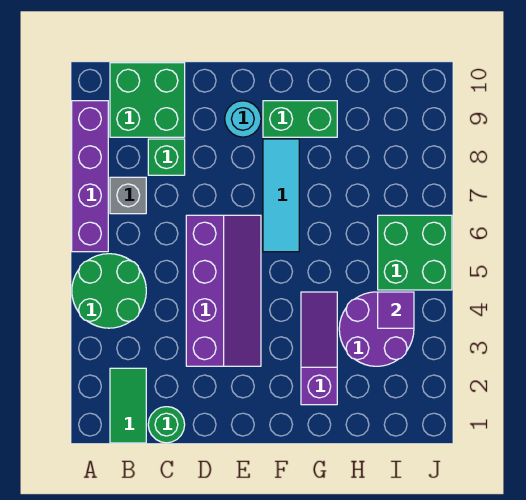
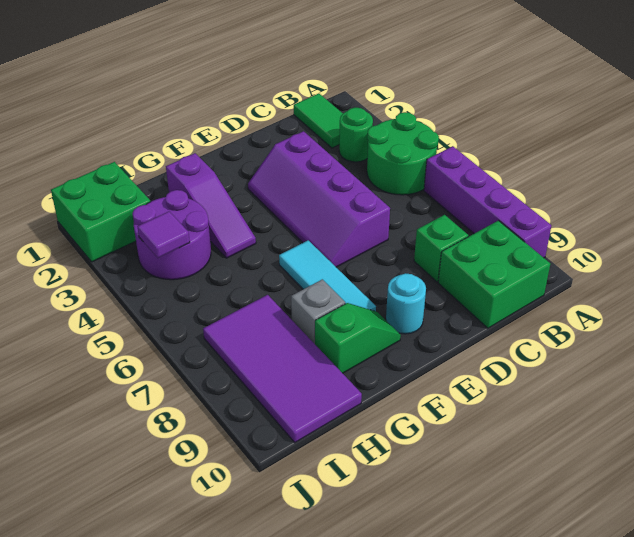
grey 1x1 brick [110,177,146,214] -> grey 1x1 brick moved to [291,279,345,344]
green 1x1 round brick [148,407,185,443] -> green 1x1 round brick moved to [339,107,373,162]
green 1x2 brick [263,101,337,137] -> green 1x2 slope [315,303,401,373]
none -> purple 2x4 tile [203,295,362,443]
green 2x2 brick [378,215,452,290] -> green 2x2 brick moved to [51,162,150,262]

